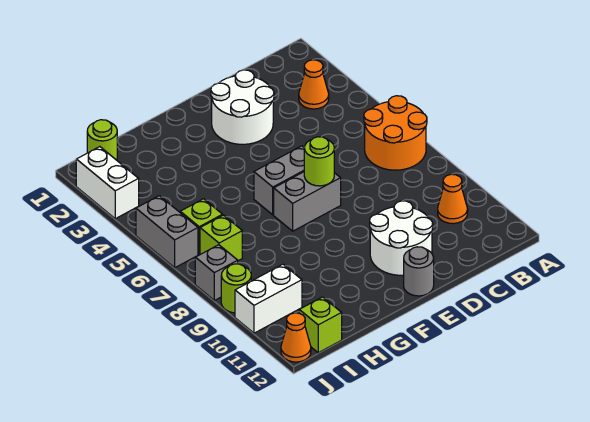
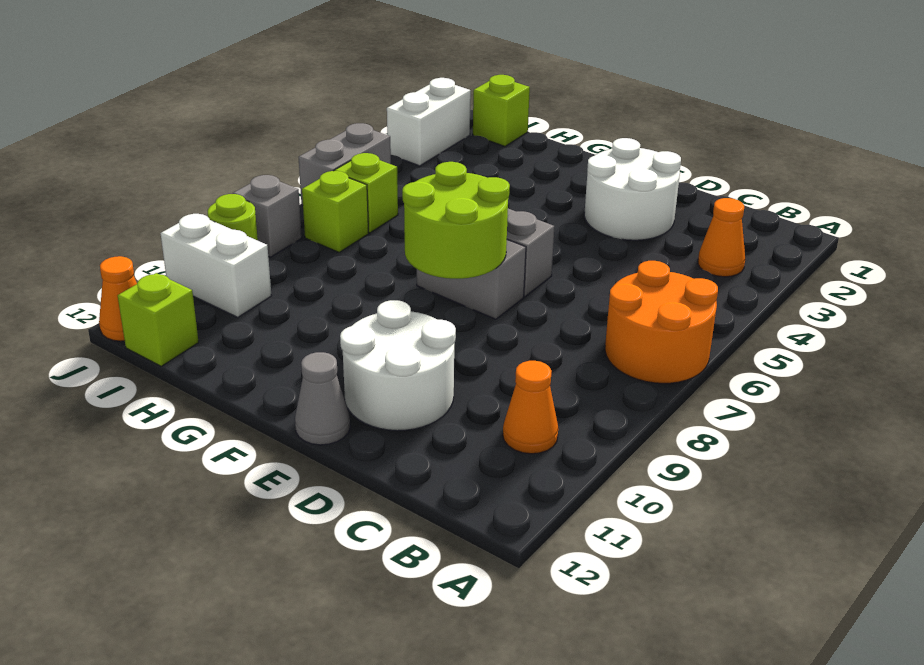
lime 1x1 round brick [304,137,334,186] -> lime 2x2 round brick [402,162,510,279]
grey 1x1 round brick [404,247,434,296] -> grey 1x1 cone [295,352,350,445]
lime 1x1 round brick [87,120,117,160] -> lime 1x1 brick [473,75,530,146]

